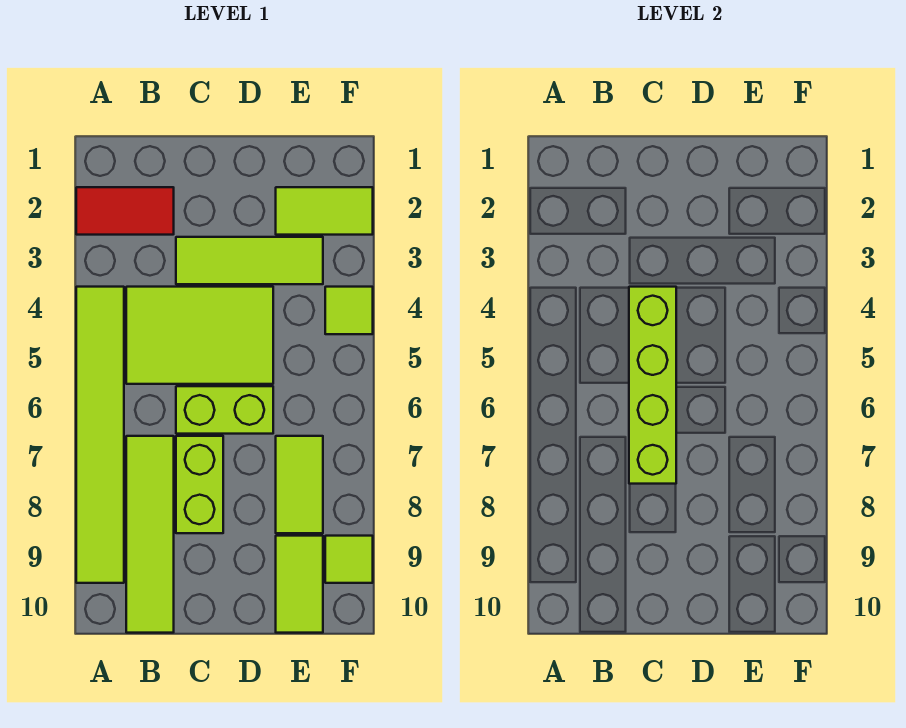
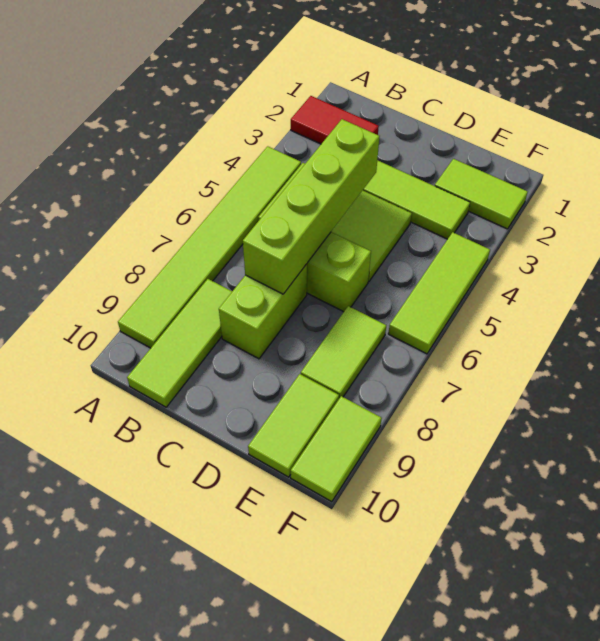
lime 1x4 tile [126,436,174,633] -> lime 1x3 tile [127,279,232,407]
lime 1x1 tile [325,287,373,334] -> lime 1x3 tile [388,232,490,354]
lime 1x1 tile [325,536,373,583] -> lime 1x2 tile [291,396,382,502]

